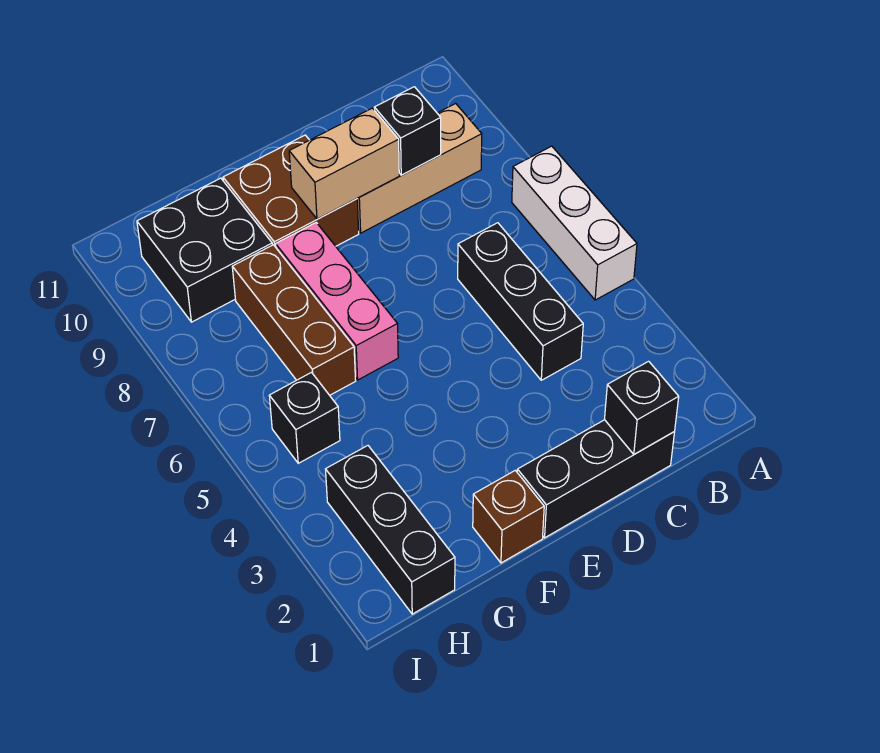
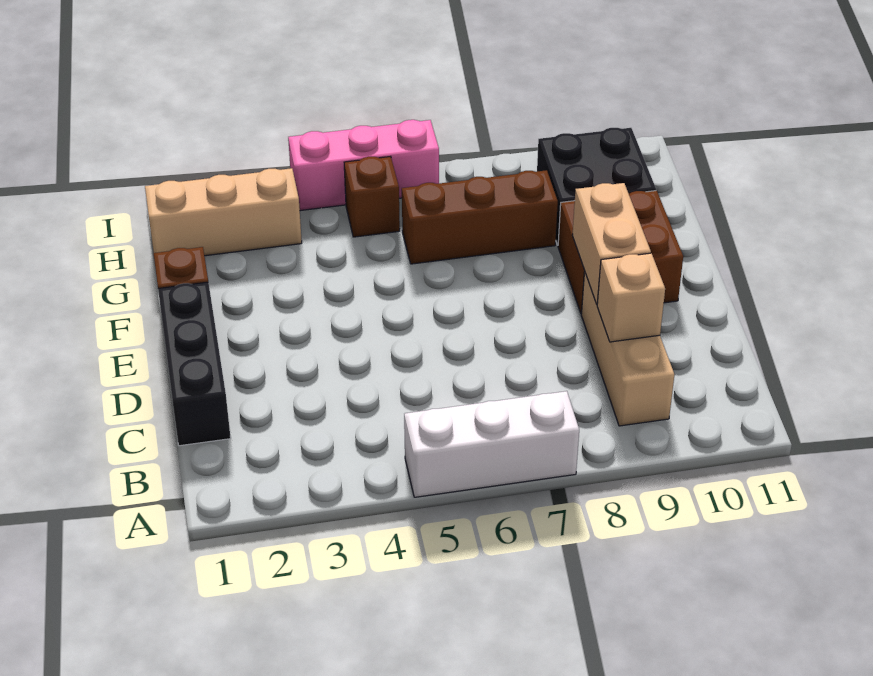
black 1x1 brick [604,361,679,454] -> none
black 1x3 brick [458,223,583,380] -> none
black 1x1 brick [374,87,441,175] -> tan 1x1 brick [597,253,665,342]
pink 1x3 brick [276,223,398,380] -> pink 1x3 brick moved to [288,120,439,211]
black 1x3 brick [326,446,455,614] -> tan 1x3 brick [145,168,302,256]
black 1x1 brick [269,373,340,463] -> brown 1x1 brick [344,156,400,237]

